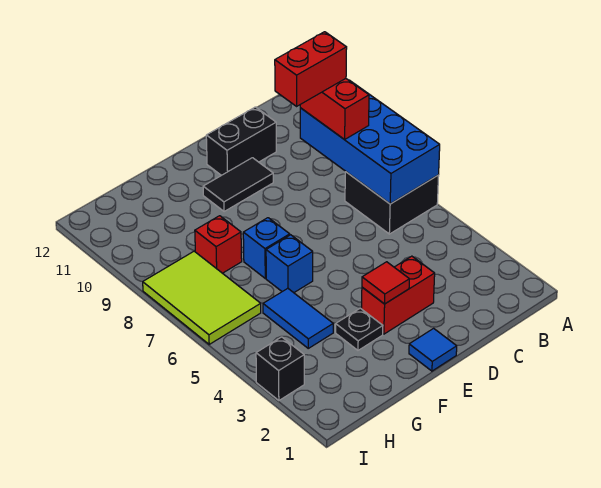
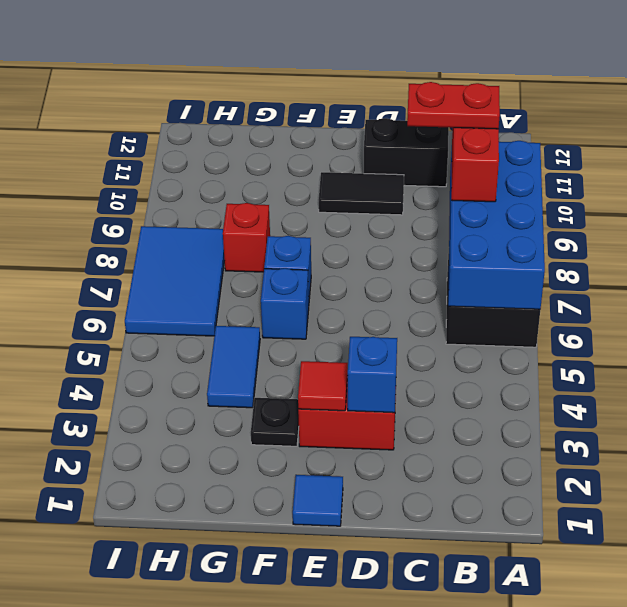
red 1x2 brick [275,32,347,106] -> red 1x2 plate [407,82,500,129]
none -> blue 1x1 brick [348,337,397,413]
lime 2x3 tile [143,251,261,344] -> blue 2x3 tile [125,226,225,336]
black 1x1 brick [256,337,304,401] -> none

